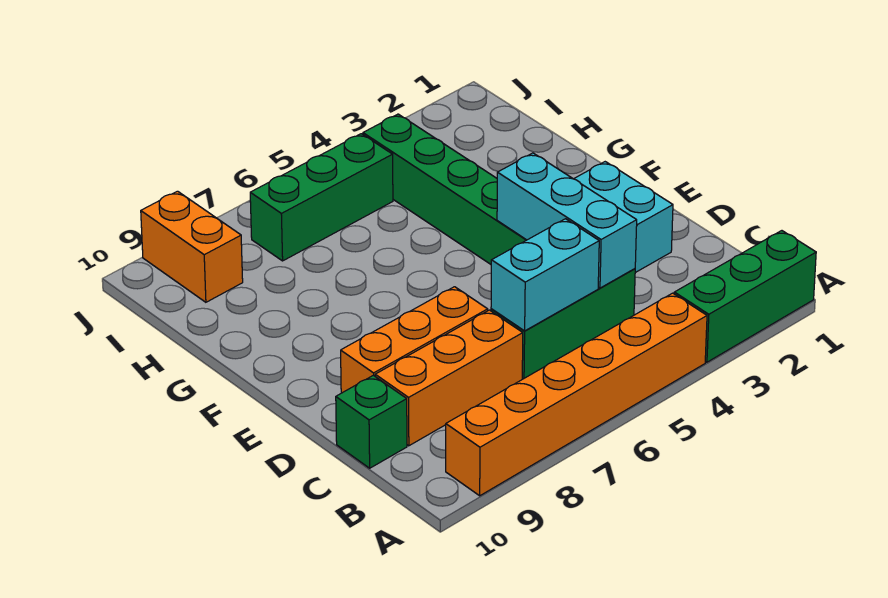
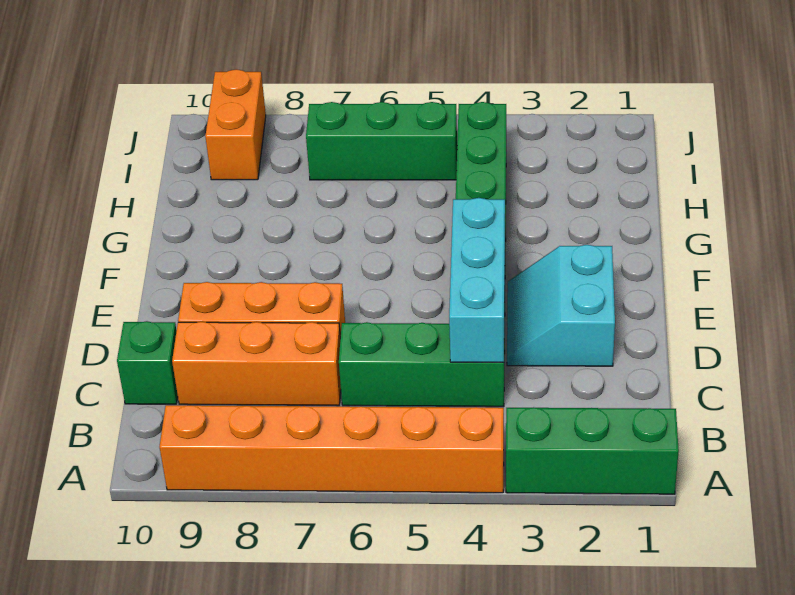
cyan 1x2 brick [491,219,599,331] -> none

